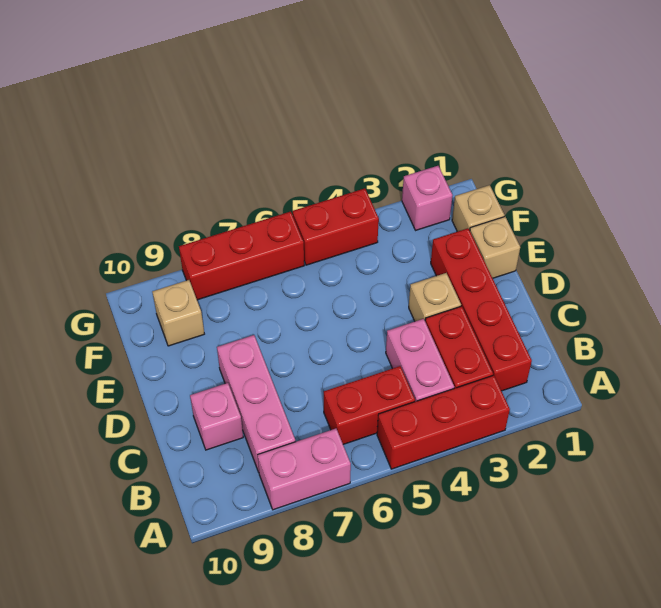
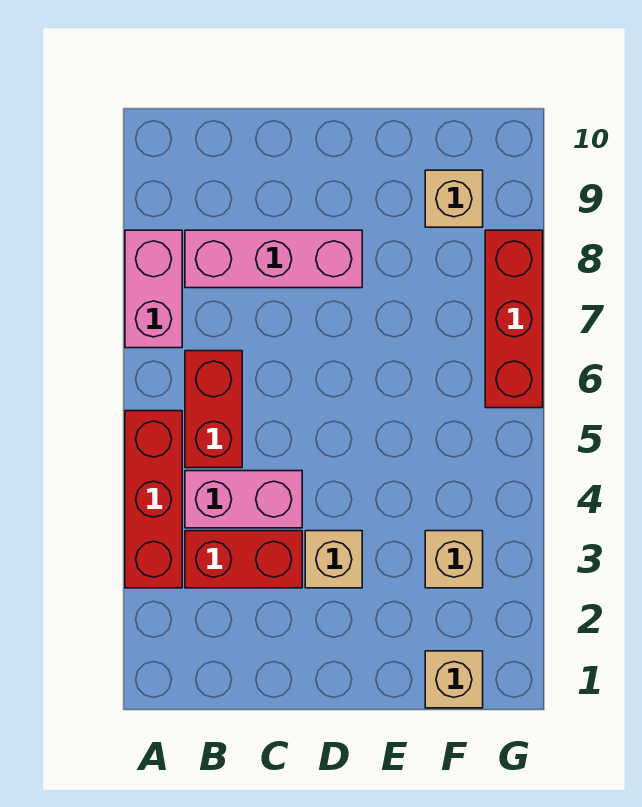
red 1x4 brick [431,228,532,391] -> none
pink 1x1 brick [190,383,243,450] -> none
tan 1x1 brick [470,217,520,278] -> tan 1x1 brick moved to [425,531,483,588]
pink 1x1 brick [402,166,453,230] -> none
red 1x2 brick [293,188,379,265] -> none

